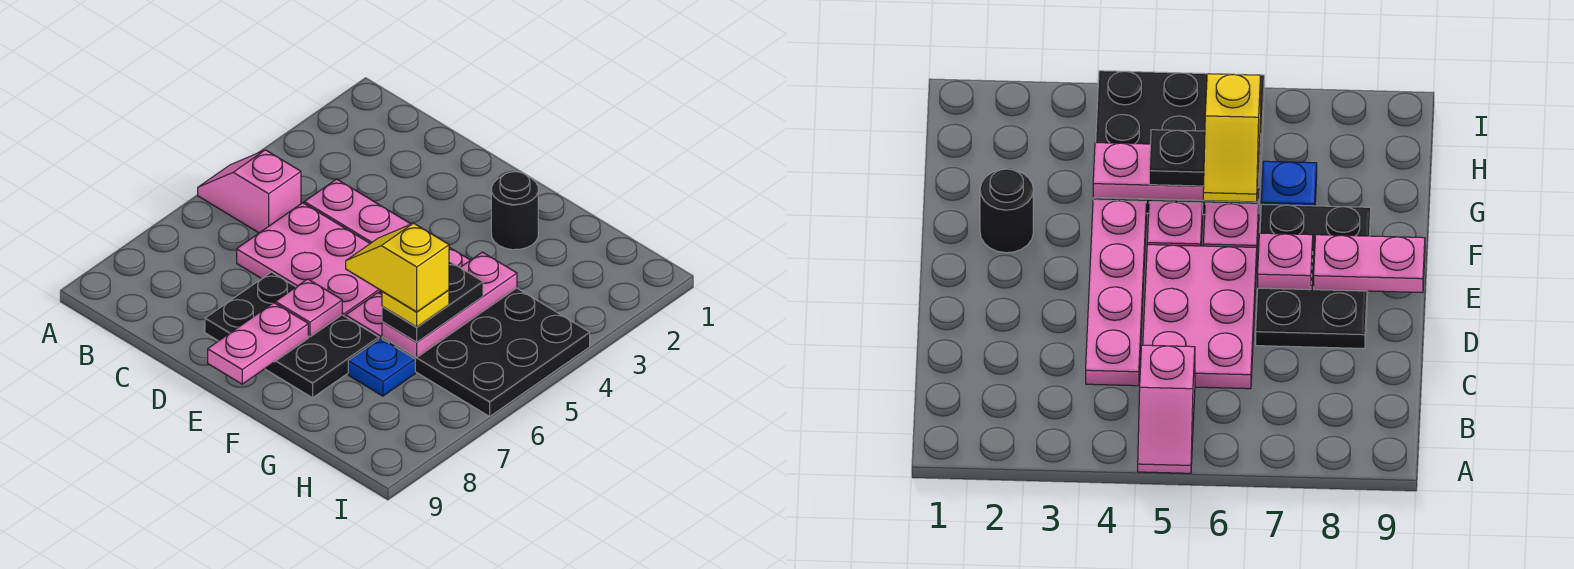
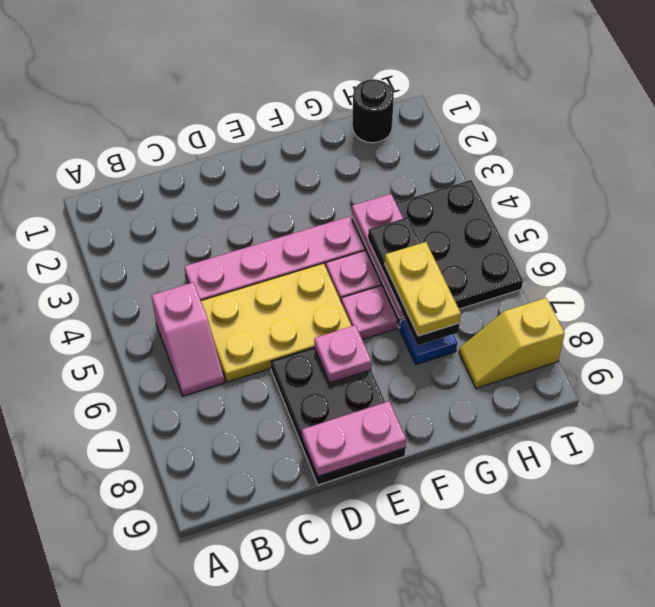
pink 1x2 slope [198,150,301,233] -> pink 1x2 slope turned to [152,283,225,396]
pink 2x3 plate [237,203,381,317] -> yellow 2x3 plate [201,263,351,382]
black 2x3 plate [205,272,379,398] -> black 2x3 plate turned to [271,348,405,485]
pink 1x2 plate [208,303,308,384] -> pink 1x2 plate turned to [302,401,406,476]
black 1x1 round brick [491,172,538,250] -> black 1x1 round brick moved to [352,79,394,143]
yellow 1x2 slope [346,223,449,312] -> yellow 1x2 slope moved to [459,298,565,388]
black 1x2 plate [382,261,483,342] -> black 1x3 plate [368,217,460,346]
yellow 1x1 plate [382,290,449,327] -> yellow 1x2 plate [385,242,461,336]

